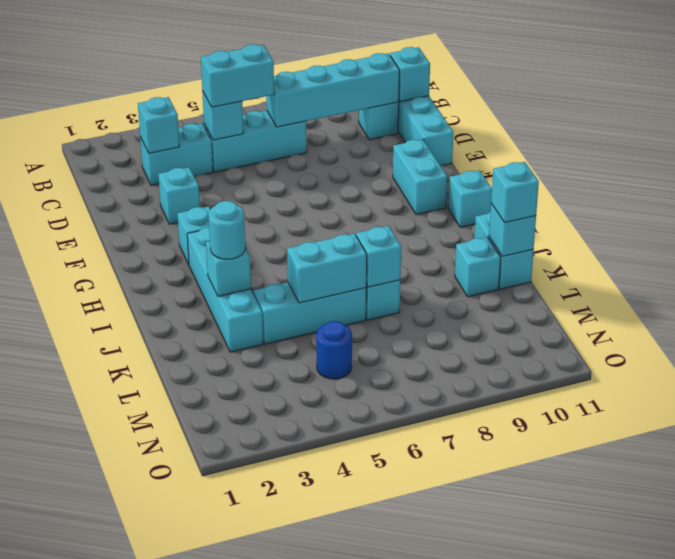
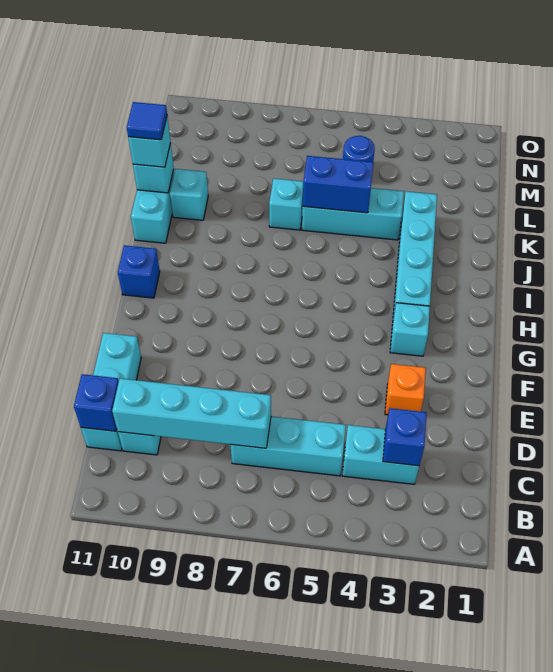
cyan 1x1 brick [138,97,179,153] -> blue 1x1 brick [383,408,427,466]
cyan 1x1 brick [202,91,243,140] -> none
cyan 1x2 brick [201,44,274,107] -> none
cyan 1x1 brick [390,47,430,102] -> blue 1x1 brick [74,374,119,431]
cyan 1x1 brick [158,167,200,224] -> orange 1x1 brick [385,364,426,415]
cyan 1x2 brick [393,139,447,215] -> none
cyan 1x1 brick [448,170,492,227] -> blue 1x1 brick [118,245,160,298]
cyan 1x1 brick [206,241,251,296] -> none
cyan 1x1 round brick [209,201,245,259] -> none
cyan 1x2 brick [287,233,367,303] -> blue 1x2 brick [303,156,374,213]
cyan 1x1 brick [356,226,401,287] -> none
none -> blue 1x1 tile [127,102,167,140]

